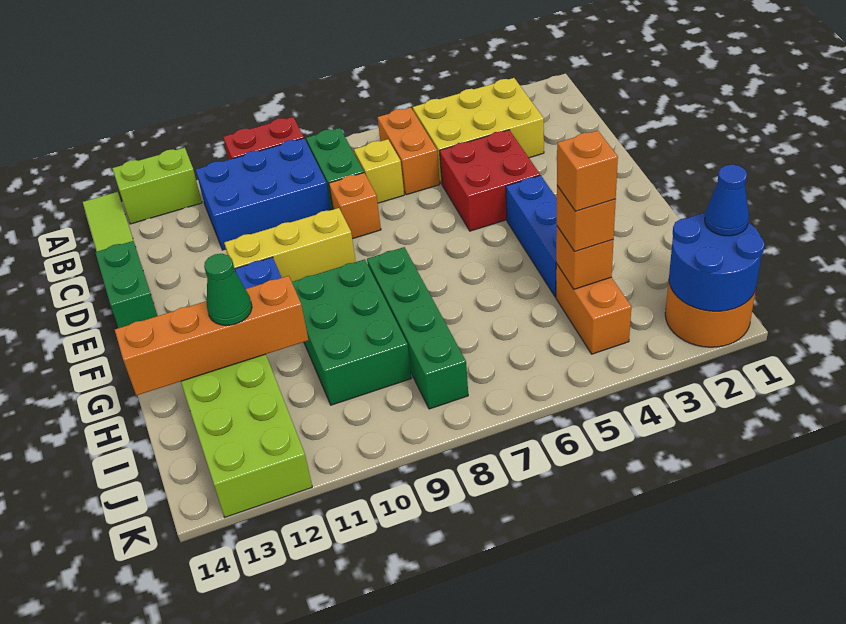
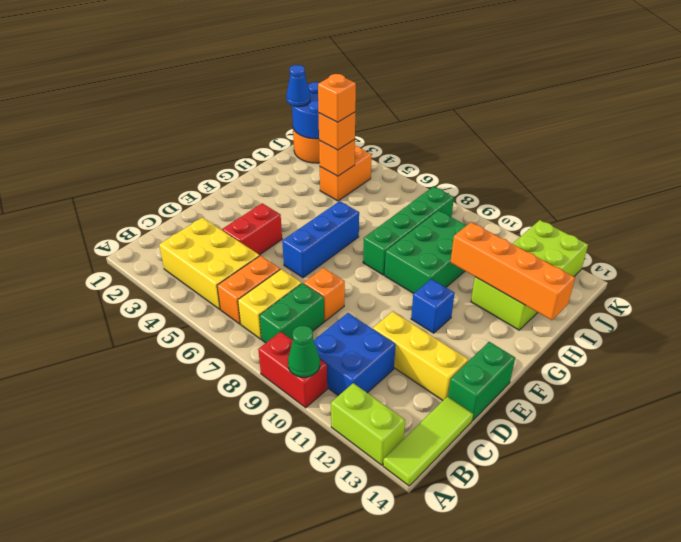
blue 2x3 brick [196,138,331,250] -> blue 2x2 brick [314,313,396,396]
yellow 1x1 brick [354,139,404,203] -> yellow 1x2 brick [238,269,302,339]
red 2x2 brick [440,130,540,231] -> red 1x2 brick [222,203,282,255]
yellow 1x3 brick [224,208,356,282] -> yellow 1x3 brick moved to [373,311,468,400]
blue 1x3 brick [506,175,557,297] -> blue 1x3 brick moved to [282,201,359,278]
green 1x1 cone [204,254,252,325] -> green 1x1 cone moved to [288,326,320,377]

